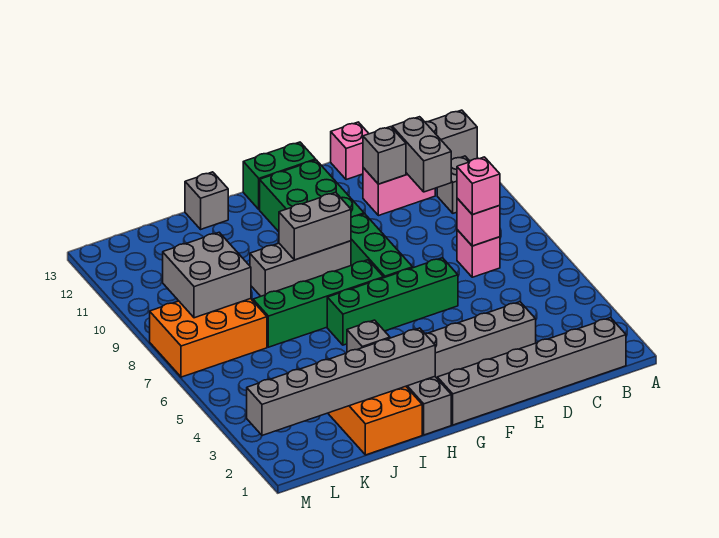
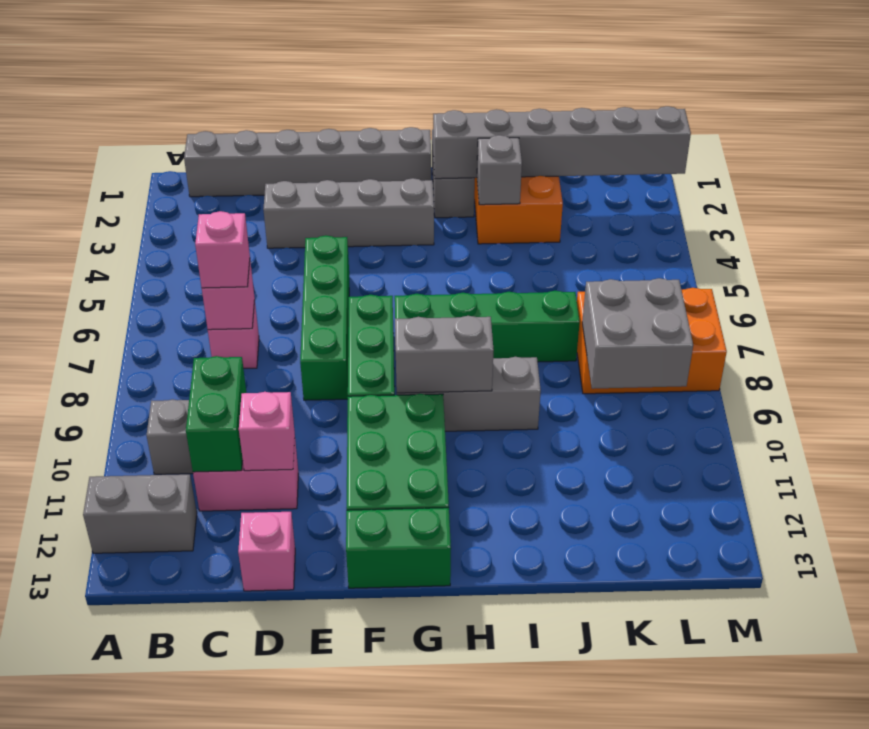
grey 1x2 brick [392,117,451,192] -> green 1x2 brick [186,356,246,472]
grey 1x1 brick [363,127,406,184] -> pink 1x1 brick [239,392,295,471]
green 1x4 brick [327,258,458,345] -> green 1x4 brick turned to [300,235,349,400]
grey 1x1 brick [185,172,228,229] -> none

